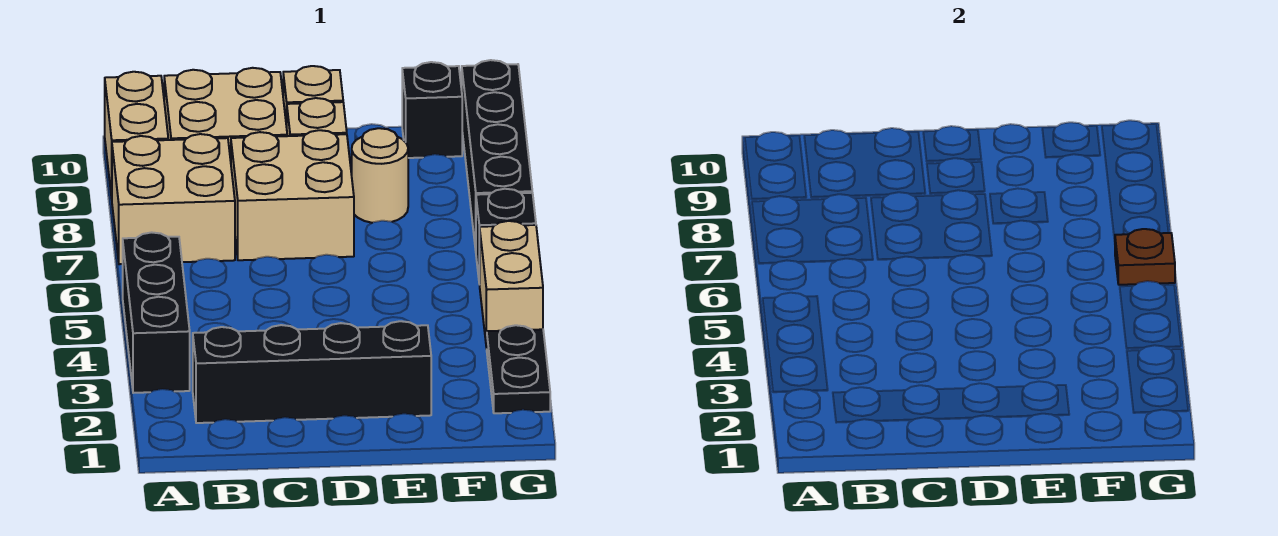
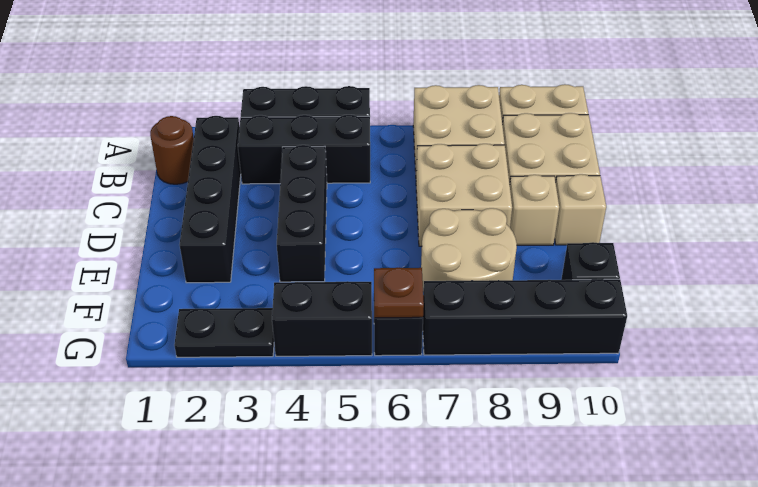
none -> brown 1x1 round brick [150,116,194,184]
none -> black 1x3 brick [238,115,370,184]
none -> black 1x3 brick [277,145,327,282]
tan 1x1 round brick [352,128,408,223] -> tan 2x2 round brick [421,208,517,288]
tan 1x2 brick [480,221,543,349] -> black 1x2 brick [272,281,372,356]

